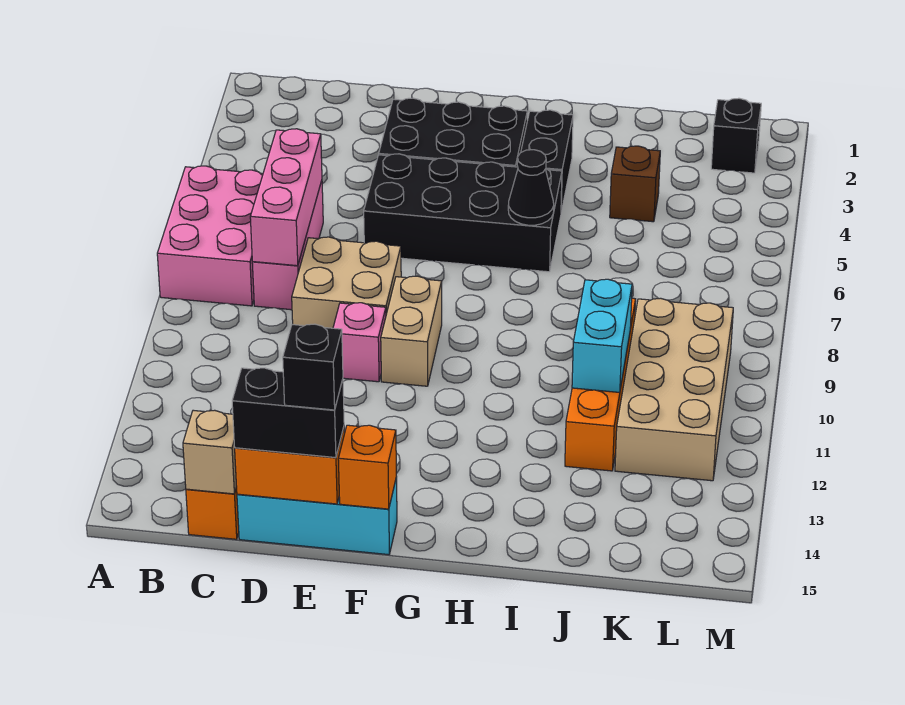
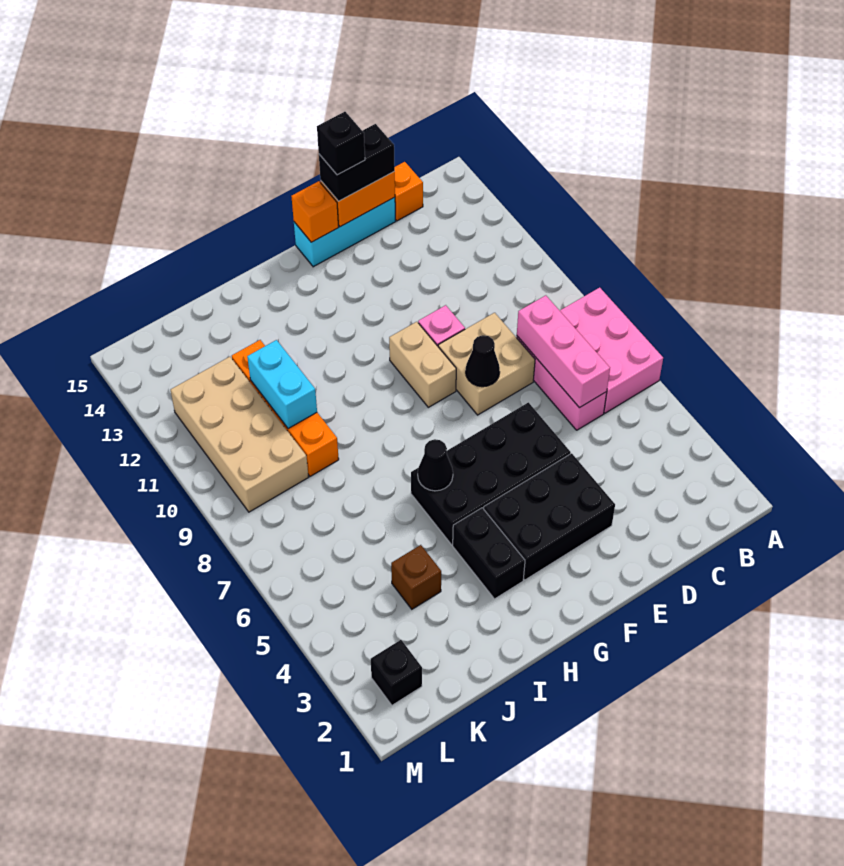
tan 1x1 brick [183,410,237,494] -> none
none -> black 1x1 cone [466,335,500,387]

